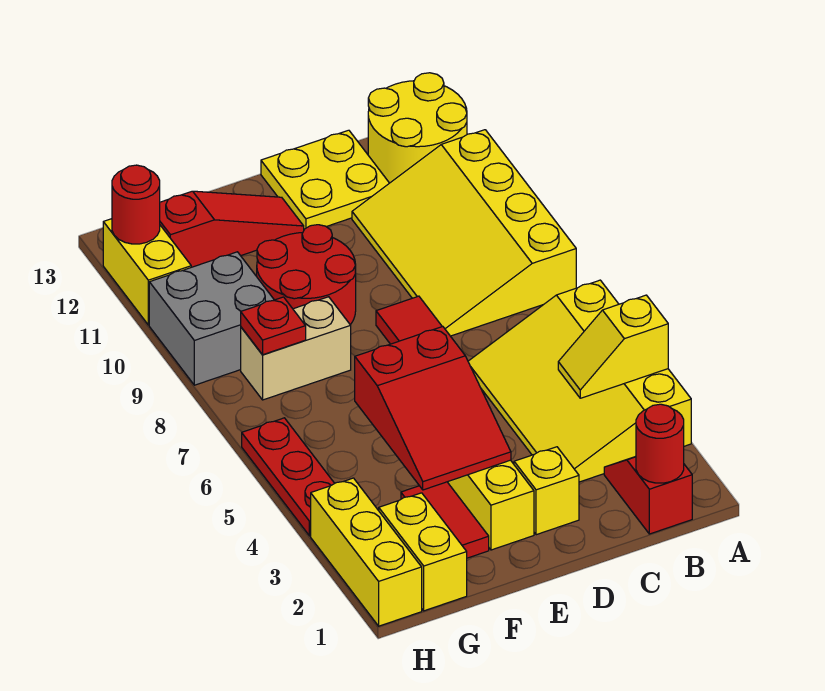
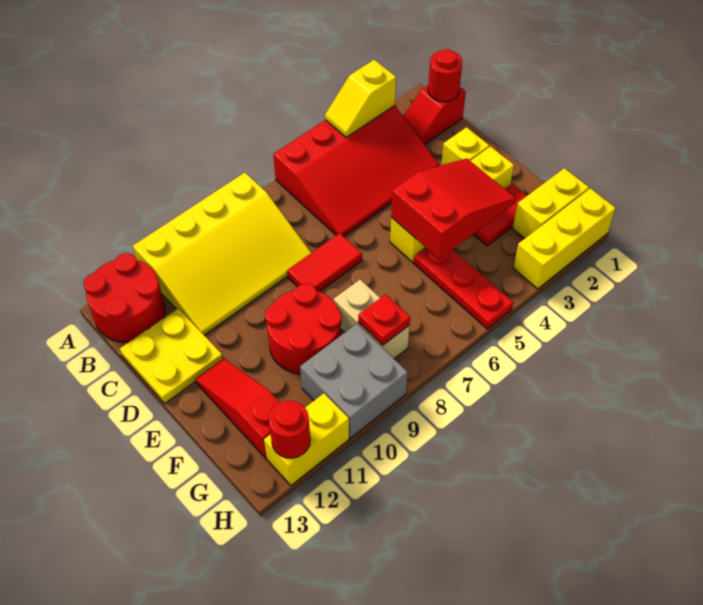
yellow 3x4 slope [468,280,691,482] -> red 3x4 slope [273,106,439,236]
yellow 1x2 slope [558,295,668,398] -> yellow 1x2 slope turned to [325,60,396,137]
yellow 2x2 round brick [368,73,467,183] -> red 2x2 round brick [83,253,165,342]
red 1x3 plate [242,418,334,536] -> red 1x3 plate turned to [414,247,513,329]

